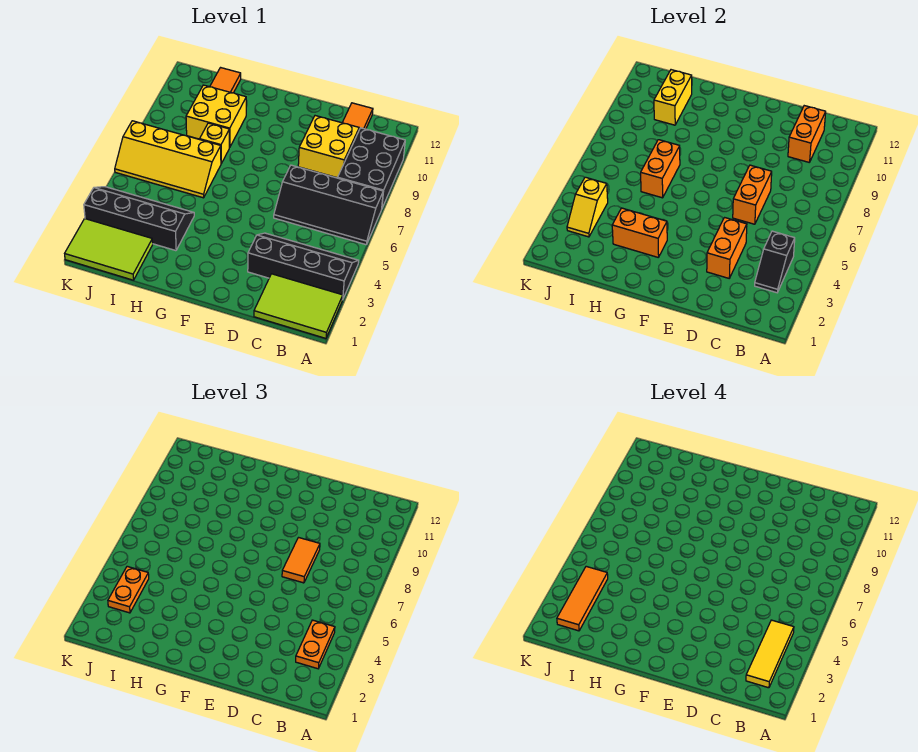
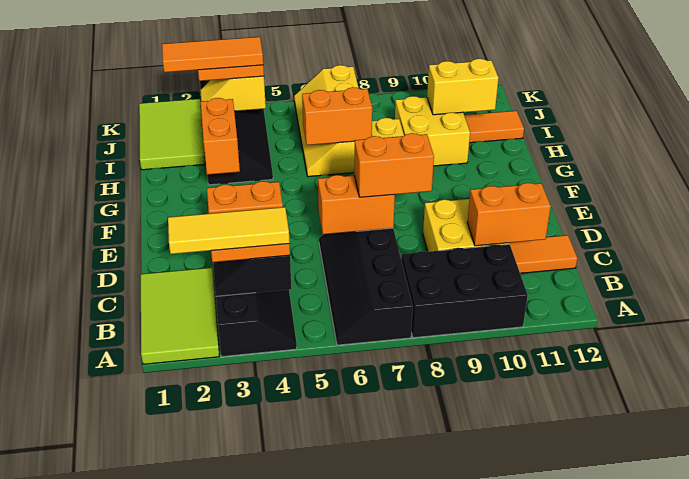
orange 1x2 tile [282,538,320,583] -> orange 1x2 brick [354,133,434,197]

